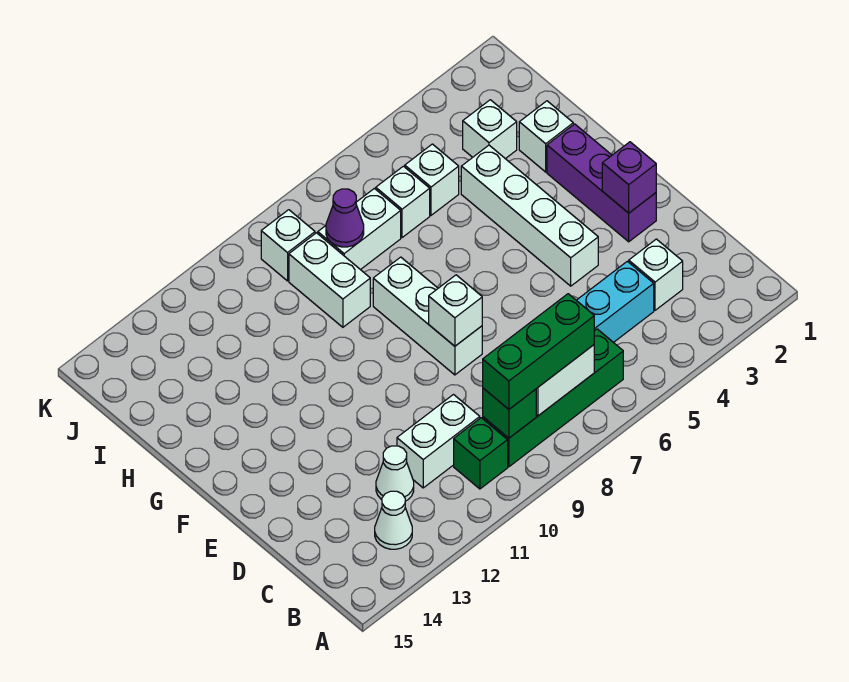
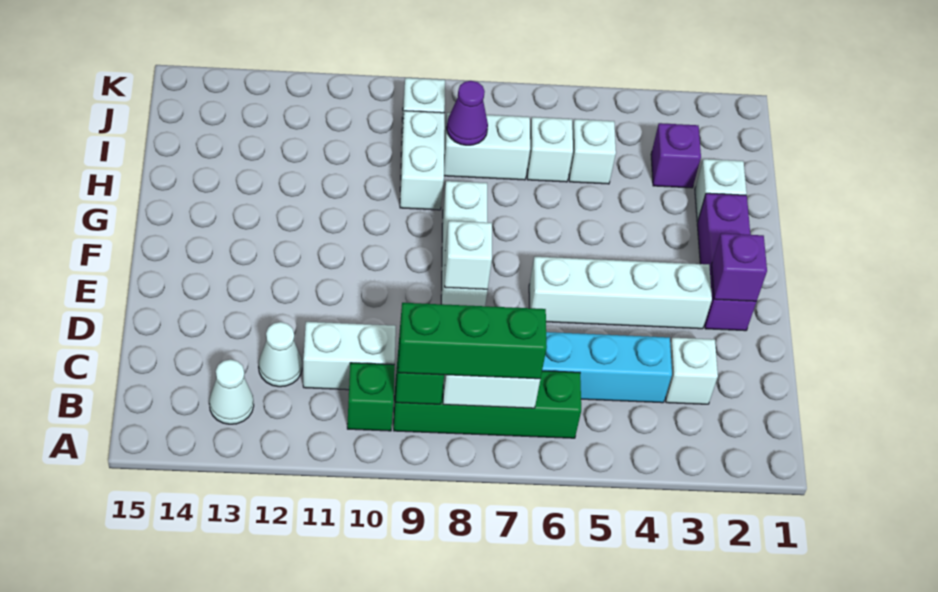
white 1x4 brick [461,145,598,286] -> white 1x4 brick turned to [529,257,712,329]
white 1x1 brick [463,100,517,159] -> purple 1x1 brick [651,123,701,188]

